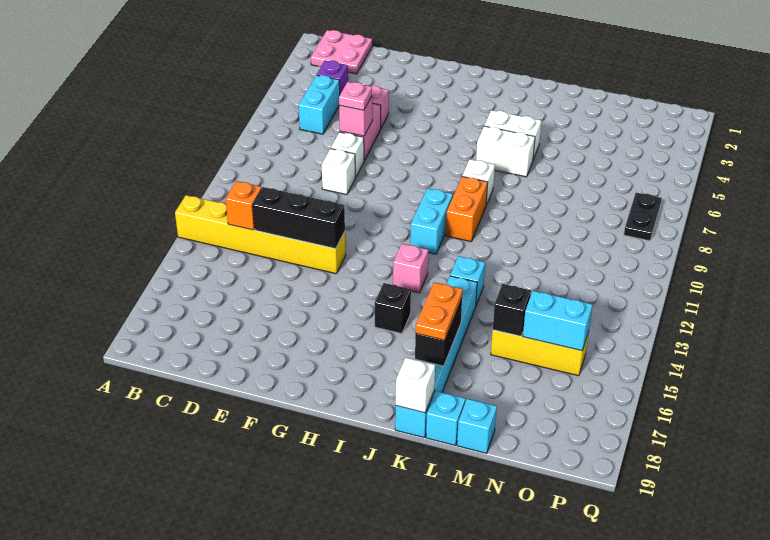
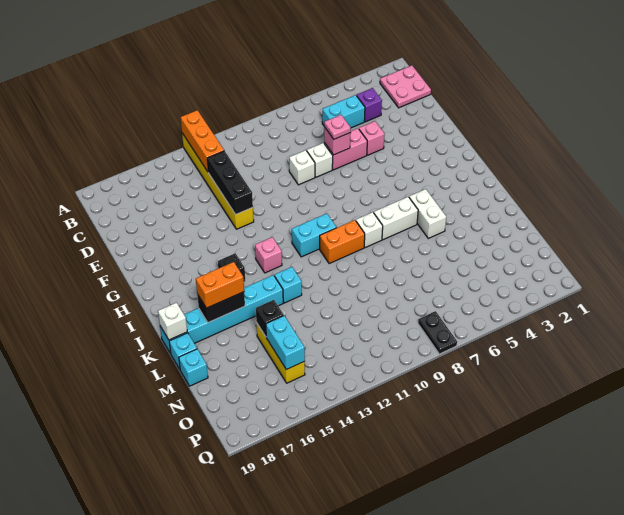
orange 1x1 brick [226,181,262,230] -> orange 1x3 brick [181,110,224,172]
white 1x2 brick [476,126,535,177] -> white 1x2 brick turned to [374,197,418,240]
orange 1x2 plate [416,282,463,340] -> orange 1x2 brick [196,262,244,308]
black 1x2 plate [624,193,662,241] -> black 1x2 plate turned to [418,311,457,354]

